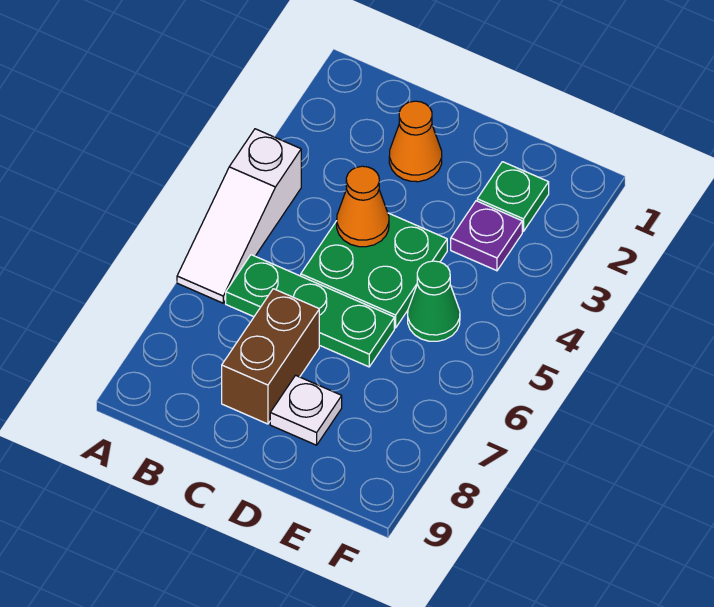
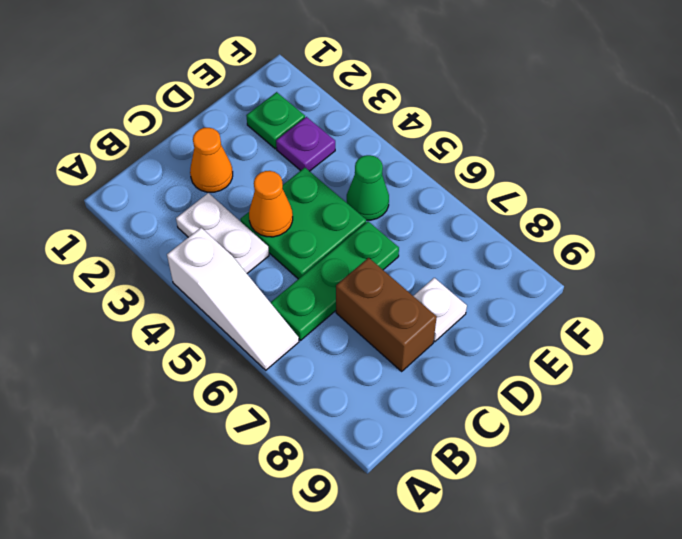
none -> white 1x2 plate [176,193,269,273]

